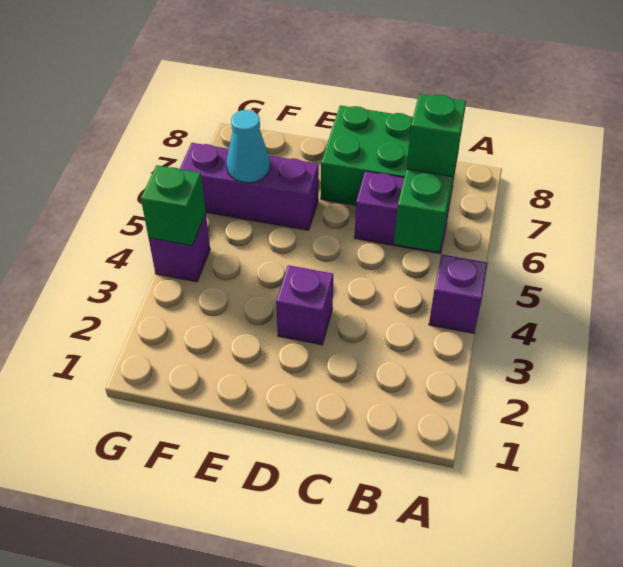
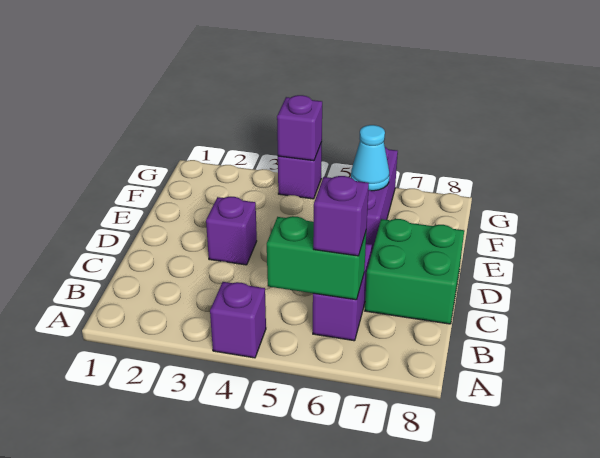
green 1x1 brick [407,94,466,177] -> purple 1x1 brick [313,176,369,256]
green 1x1 brick [141,165,206,245] -> purple 1x1 brick [277,95,322,161]

